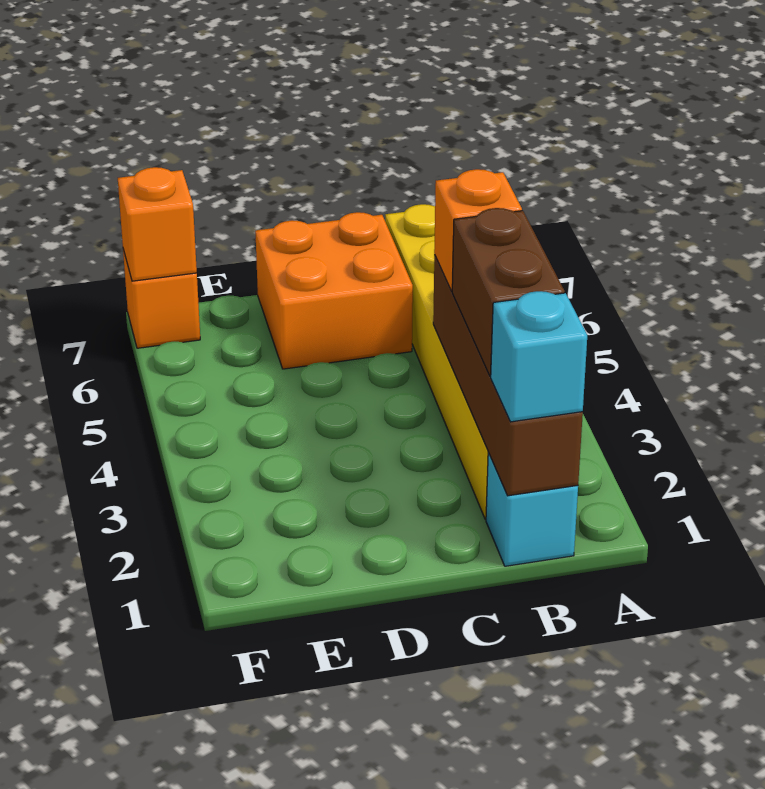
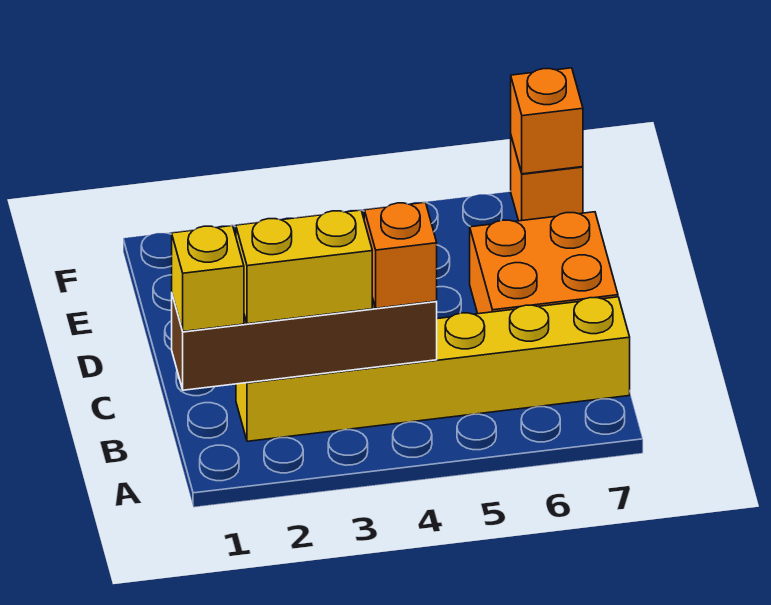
cyan 1x1 brick [486,453,578,566] -> none
cyan 1x1 brick [491,291,587,422] -> yellow 1x1 brick [172,226,244,331]
brown 1x2 brick [452,208,565,376] -> yellow 1x2 brick [236,210,372,324]

